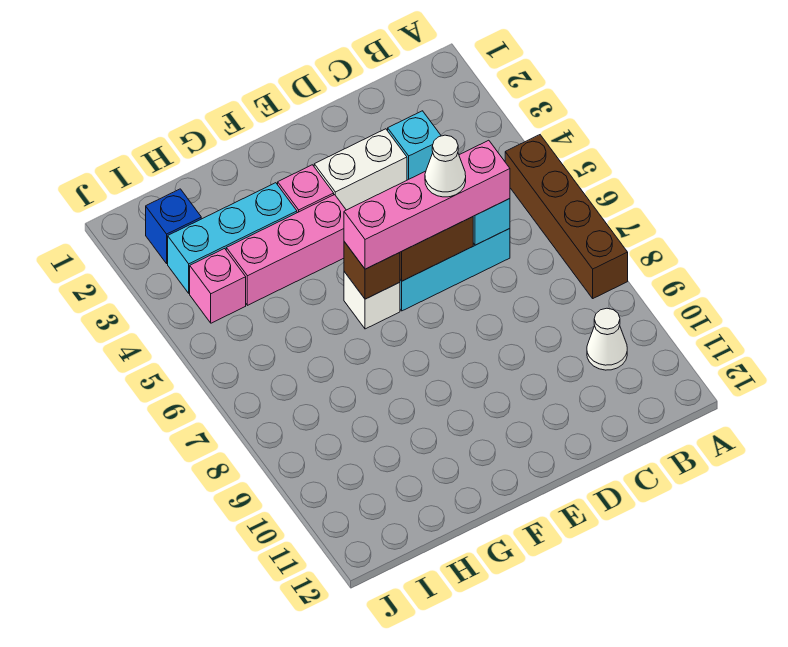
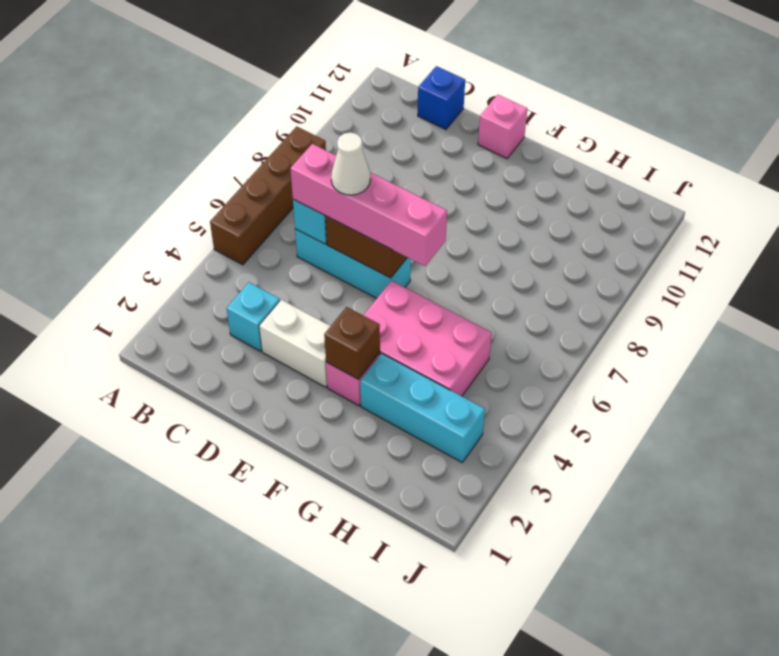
white 1x1 cone [587,308,627,370] -> none
pink 1x3 brick [226,195,346,305] -> pink 2x3 brick [363,281,492,396]
white 1x1 brick [344,272,400,329] -> none
brown 1x1 brick [344,242,400,299] -> brown 1x1 brick moved to [324,307,380,379]
blue 1x1 brick [146,189,201,263] -> blue 1x1 brick moved to [418,66,465,129]
pink 1x1 brick [190,249,246,323] -> pink 1x1 brick moved to [478,95,527,158]

